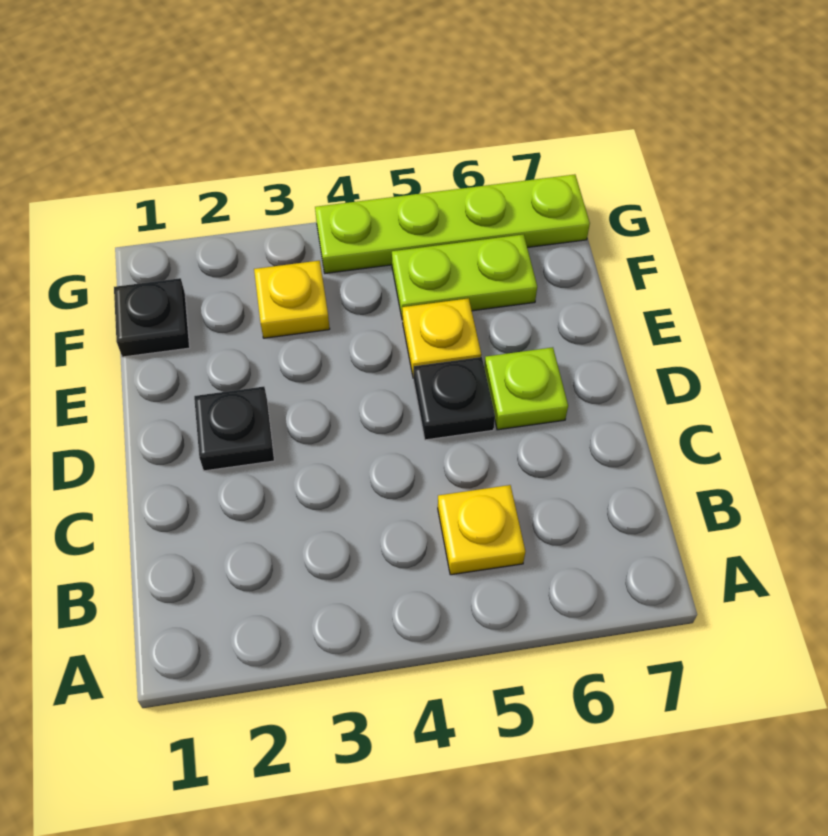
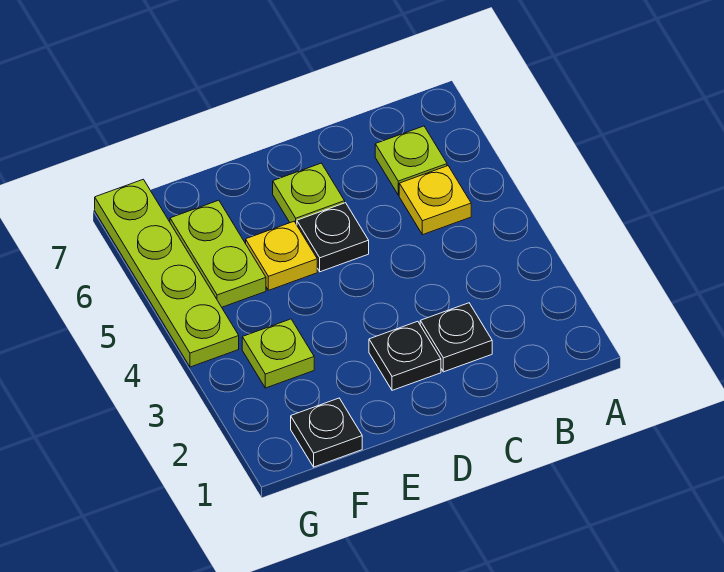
none -> lime 1x1 plate [375,126,447,195]
none -> black 1x1 plate [420,303,492,372]
yellow 1x1 plate [254,261,330,338] -> lime 1x1 plate [242,319,314,388]

